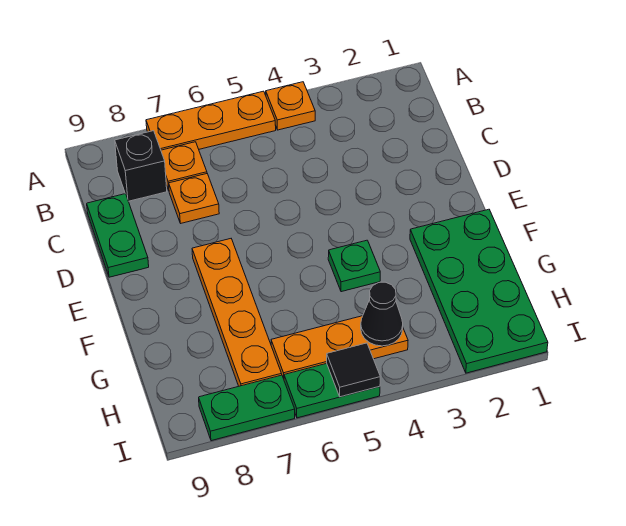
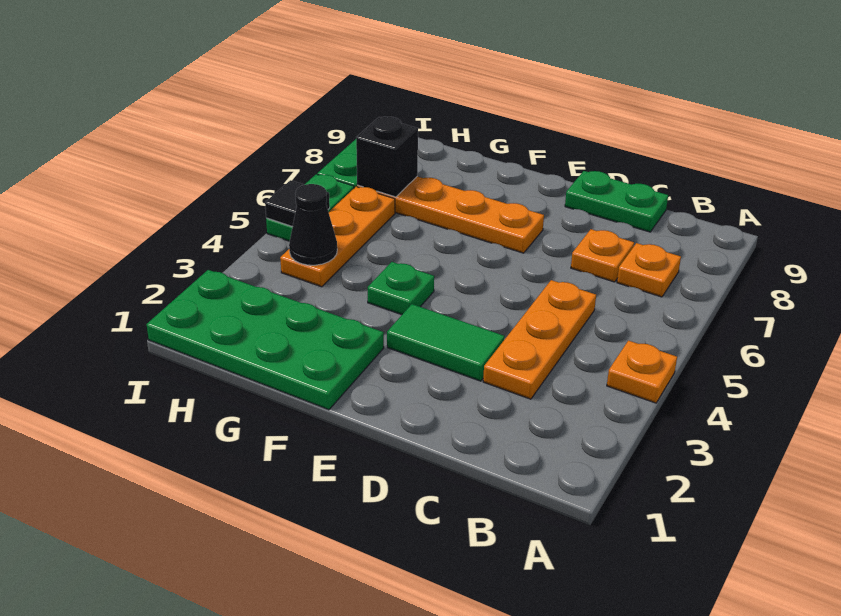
orange 1x3 plate [146,91,276,150] -> orange 1x3 plate moved to [483,280,596,399]
black 1x1 brick [115,131,167,201] -> black 1x1 brick moved to [356,117,418,197]
none -> green 1x2 tile [387,304,505,381]

